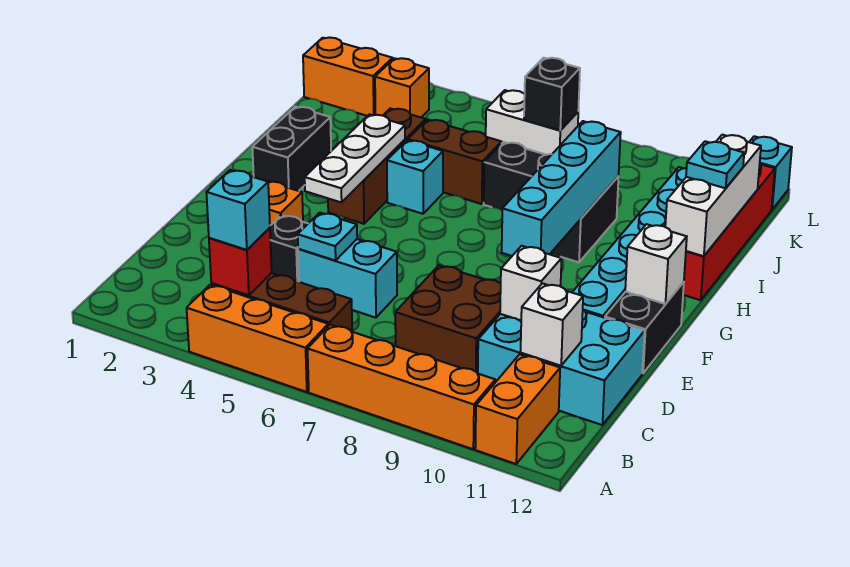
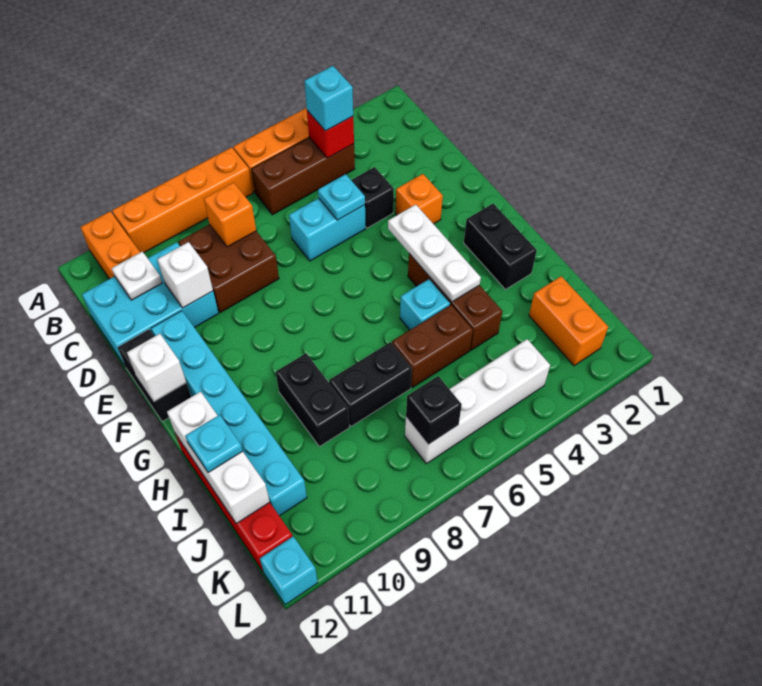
white 1x1 brick [521,283,583,366] -> white 1x1 plate [112,251,162,300]
cyan 1x4 brick [502,121,621,256] -> none
orange 1x2 brick [303,37,393,116] -> orange 1x2 brick turned to [529,276,608,366]
orange 1x1 brick [375,58,429,117] -> orange 1x1 brick moved to [204,182,256,247]
white 1x2 brick [486,90,578,155] -> white 1x4 brick [405,339,550,464]

